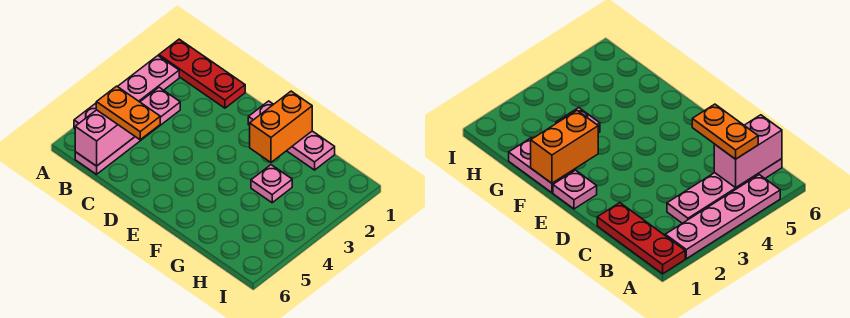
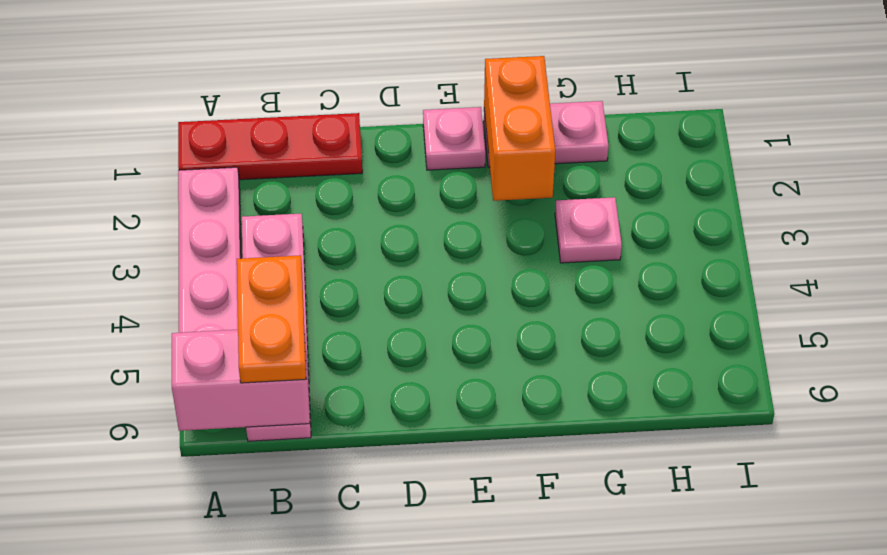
pink 1x2 brick [75,110,135,166] -> pink 1x2 brick turned to [172,330,310,431]
orange 1x2 plate [96,86,160,140] -> orange 1x2 plate turned to [237,255,306,383]

